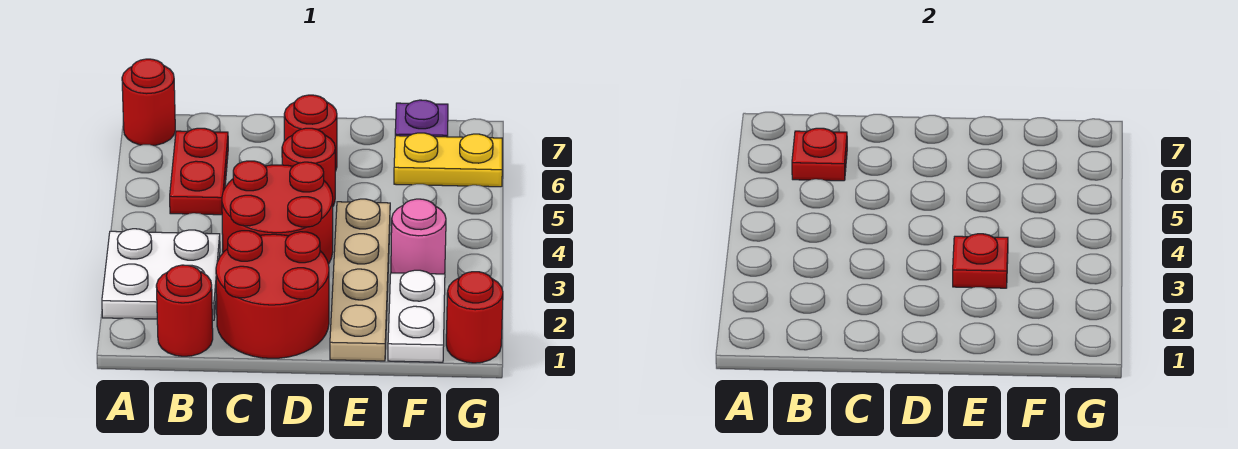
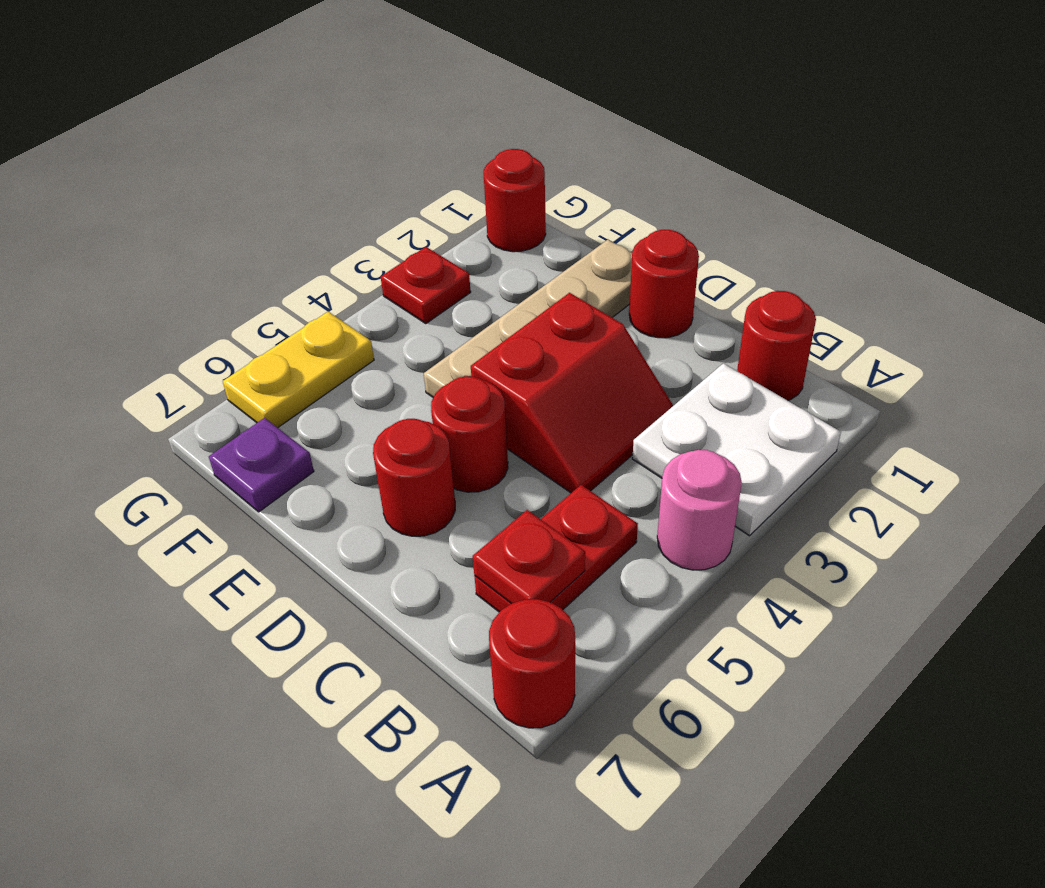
red 2x2 round brick [216,231,329,358] -> red 1x1 round brick [629,230,699,338]
red 2x2 round brick [222,161,333,264] -> red 2x2 slope [471,293,673,493]
red 1x1 plate [953,234,1008,288] -> red 1x1 plate moved to [381,247,471,324]
white 1x2 plate [388,270,445,362] -> none
pink 1x1 round brick [391,199,446,274] -> pink 1x1 round brick moved to [657,450,742,570]
yellow 1x2 plate [394,133,502,187] -> yellow 1x2 plate turned to [223,312,374,428]

